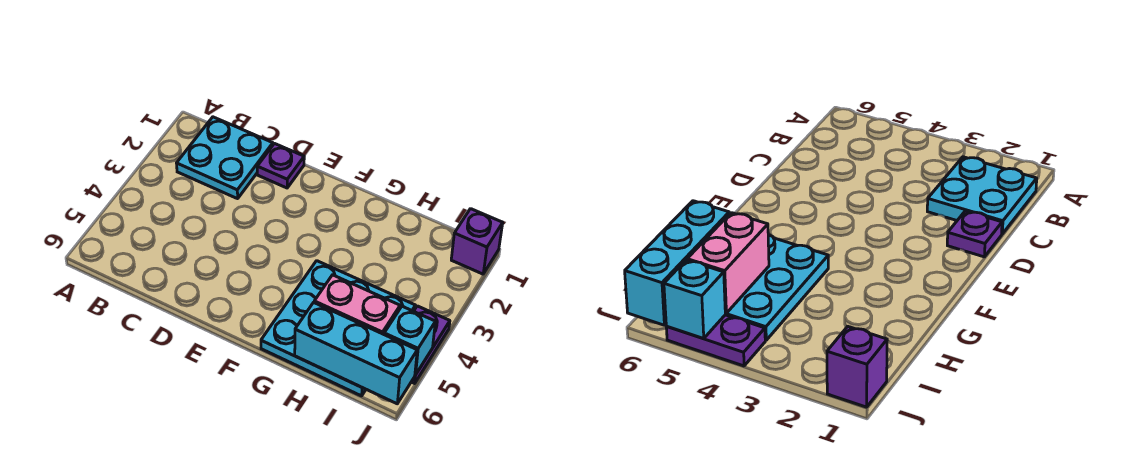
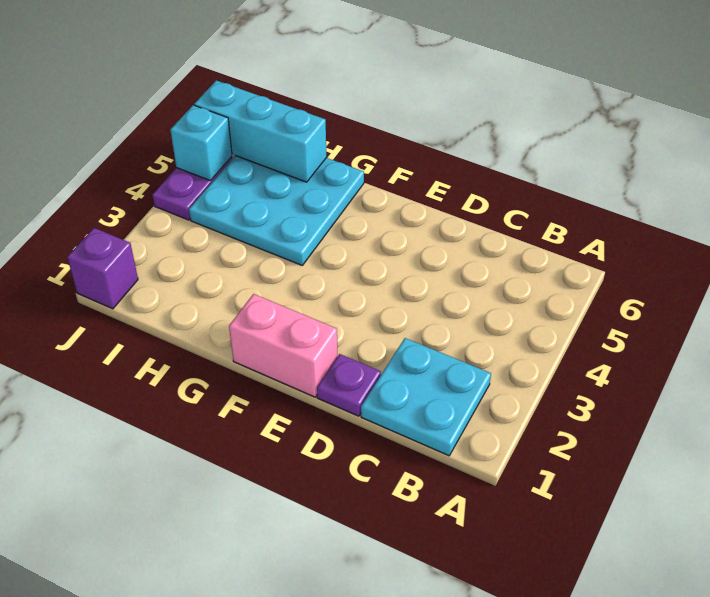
pink 1x2 brick [314,275,400,334] -> pink 1x2 brick moved to [229,294,338,397]

